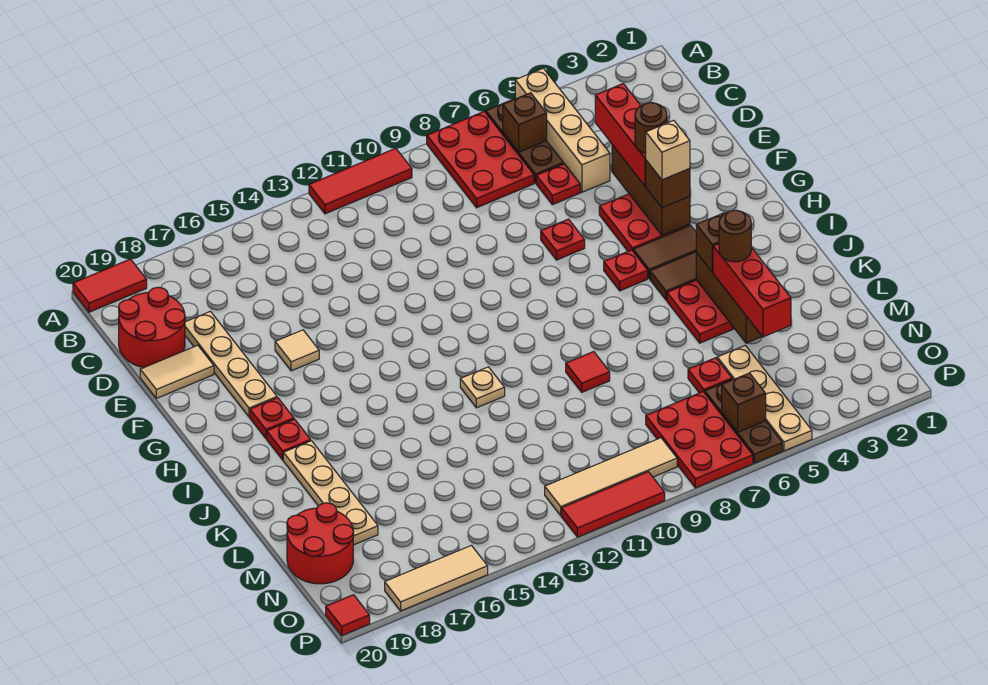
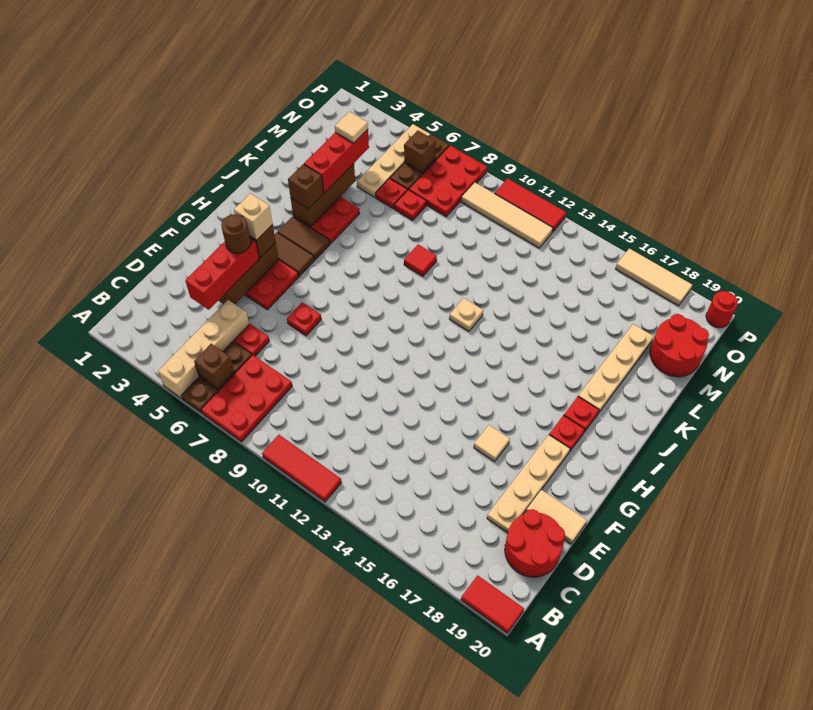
red 1x1 plate [604,250,648,291] -> red 1x1 plate moved to [395,190,426,220]
brown 1x1 round brick [719,210,751,262] -> none
none -> tan 1x1 tile [335,112,368,143]
red 1x1 tile [326,595,370,635] -> red 1x1 round brick [706,291,738,328]

